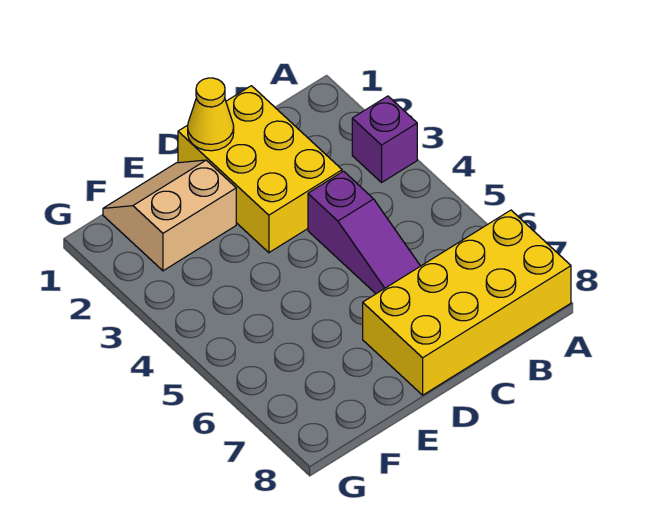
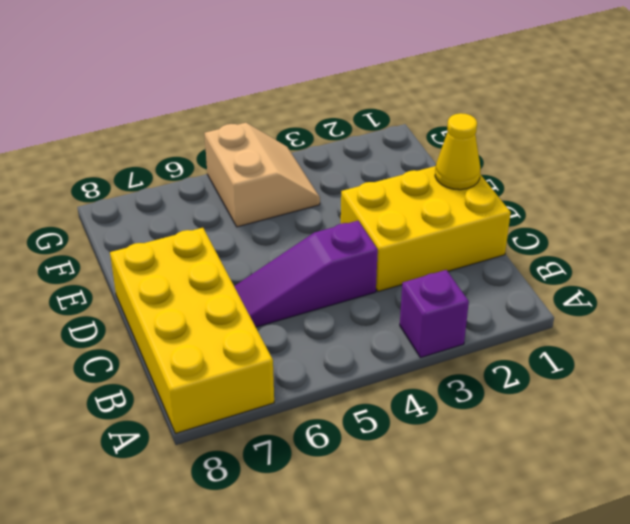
tan 2x2 slope [103,160,236,271] -> tan 2x2 slope moved to [205,123,320,227]

